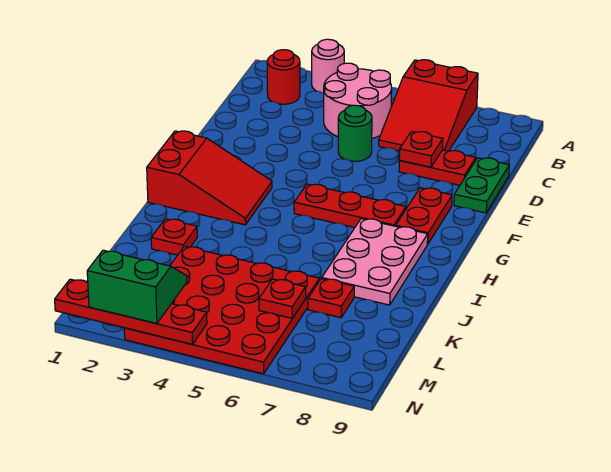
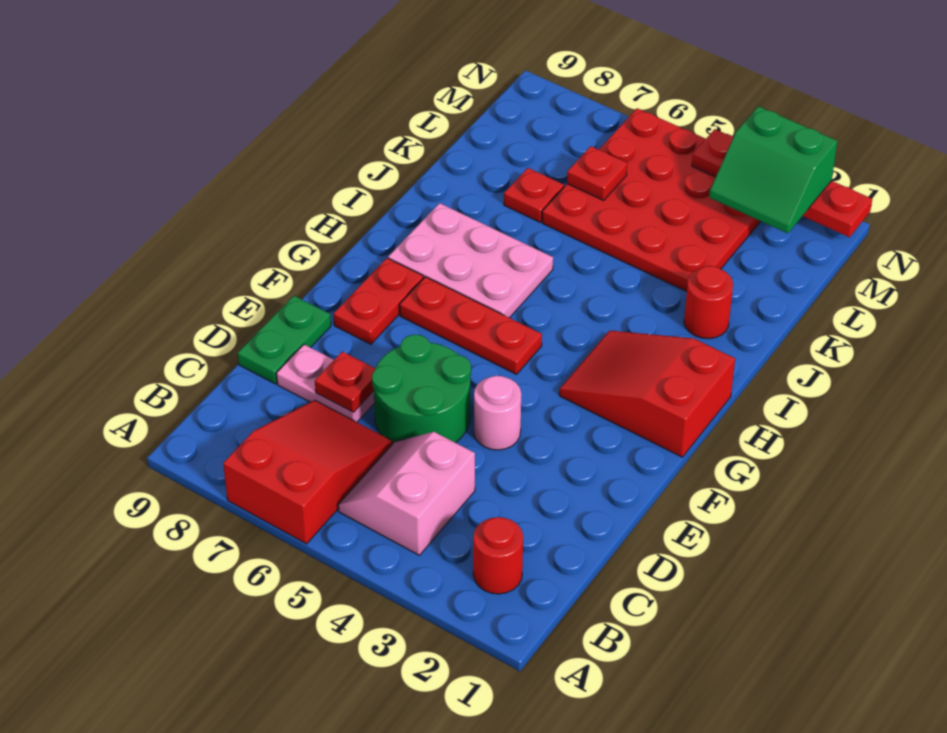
pink 1x1 round brick [312,39,344,93] -> pink 1x1 round brick moved to [474,376,521,450]
pink 2x2 round brick [324,63,392,138] -> pink 2x2 slope [338,432,475,555]
green 1x1 round brick [338,105,372,161] -> green 2x2 round brick [372,335,471,443]
red 1x2 plate [399,150,476,185] -> pink 1x2 plate [276,345,374,422]
pink 2x3 plate [322,219,428,305] -> pink 2x3 plate turned to [388,203,553,318]
red 1x1 plate [151,219,197,255] -> red 1x1 round brick [684,266,733,339]

